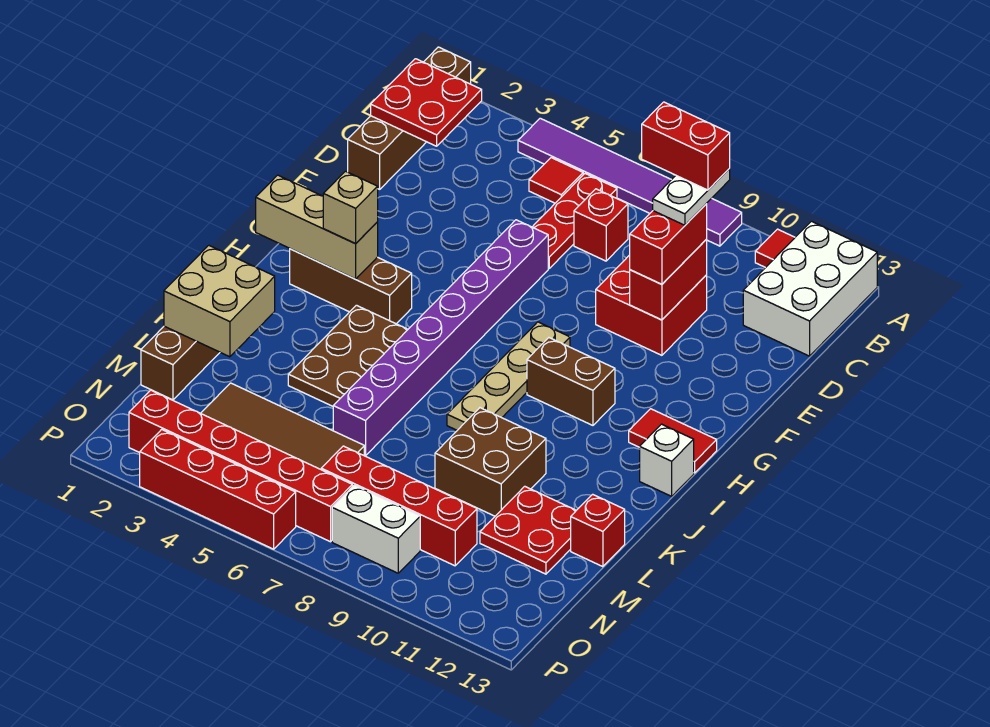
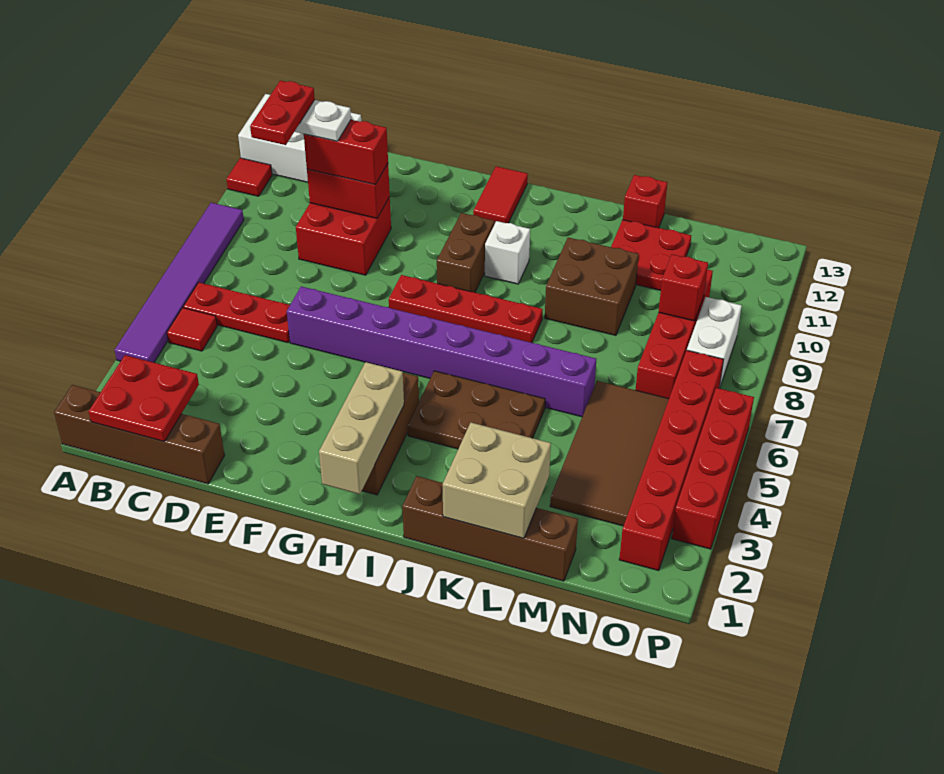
red 1x1 brick [574,189,628,261] -> red 1x1 brick moved to [659,254,708,321]
red 1x2 brick [642,102,730,190] -> red 1x2 plate [250,81,315,145]
tan 1x4 plate [447,322,570,430] -> red 1x4 plate [389,275,543,343]
tan 1x1 brick [323,171,378,244] -> none
white 1x1 brick [640,424,694,496] -> white 1x1 brick moved to [485,221,530,284]

